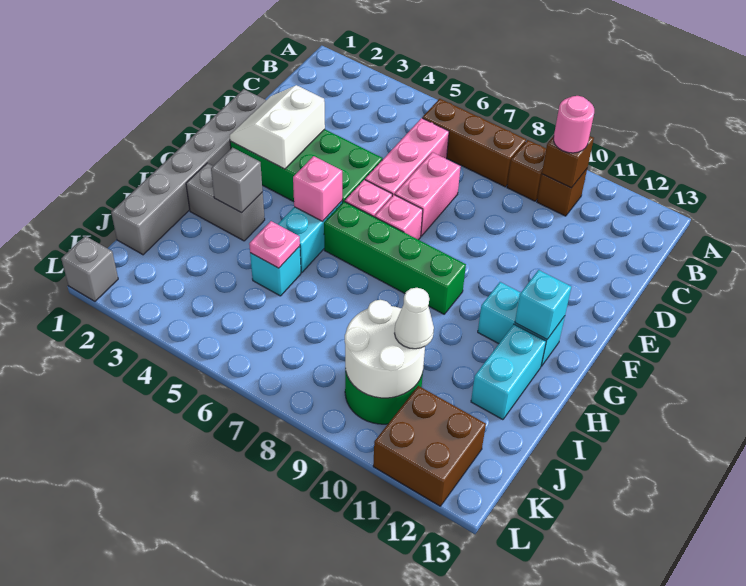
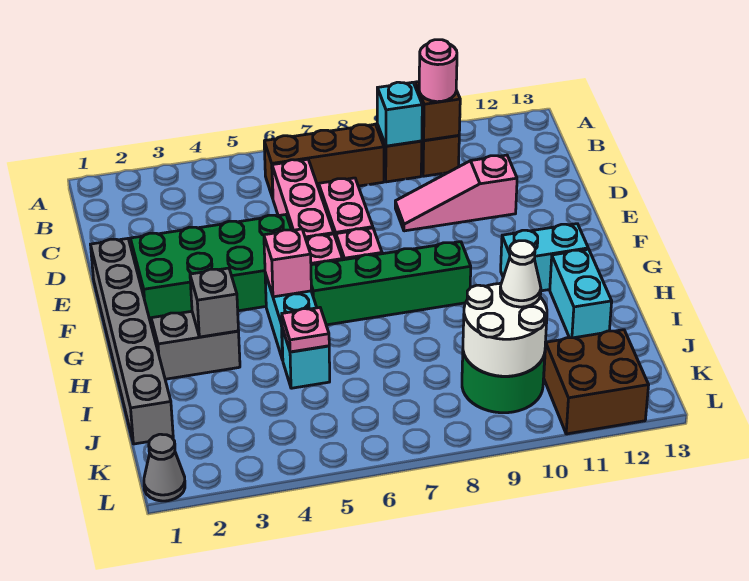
none -> pink 1x3 slope [395,155,517,231]
white 2x2 slope [230,85,325,169] -> none
cyan 1x1 brick [515,270,571,339] -> cyan 1x1 brick moved to [377,82,422,146]
grey 1x1 brick [61,236,118,301] -> grey 1x1 cone [144,434,185,501]

